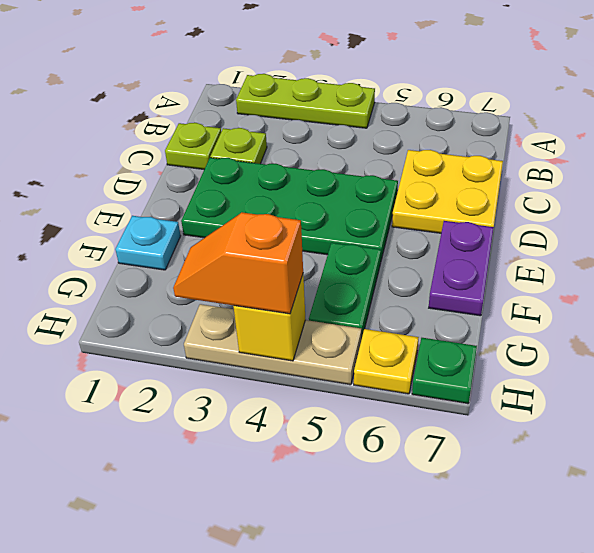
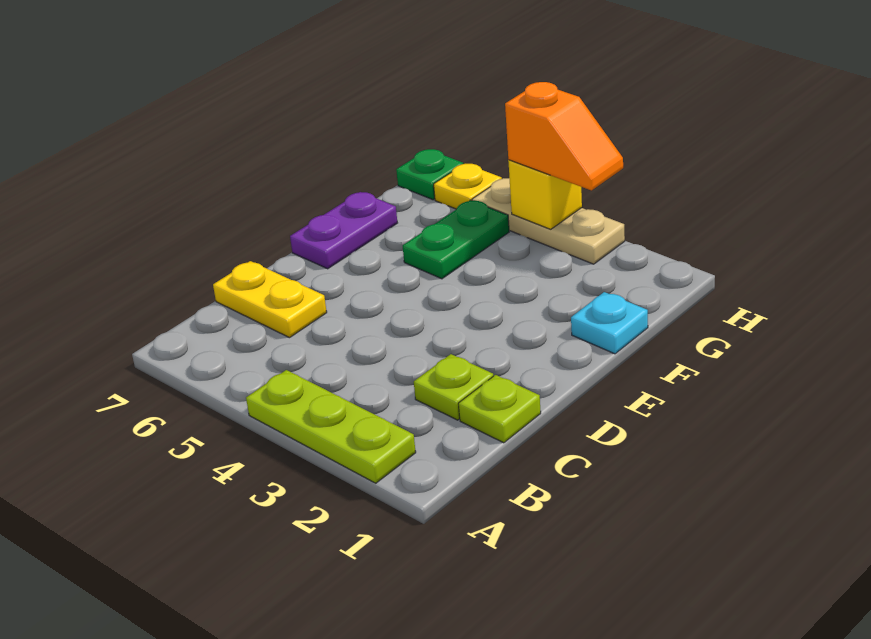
yellow 2x2 plate [392,150,503,233] -> yellow 1x2 plate [213,261,327,338]
green 2x4 plate [181,158,398,260] -> none

